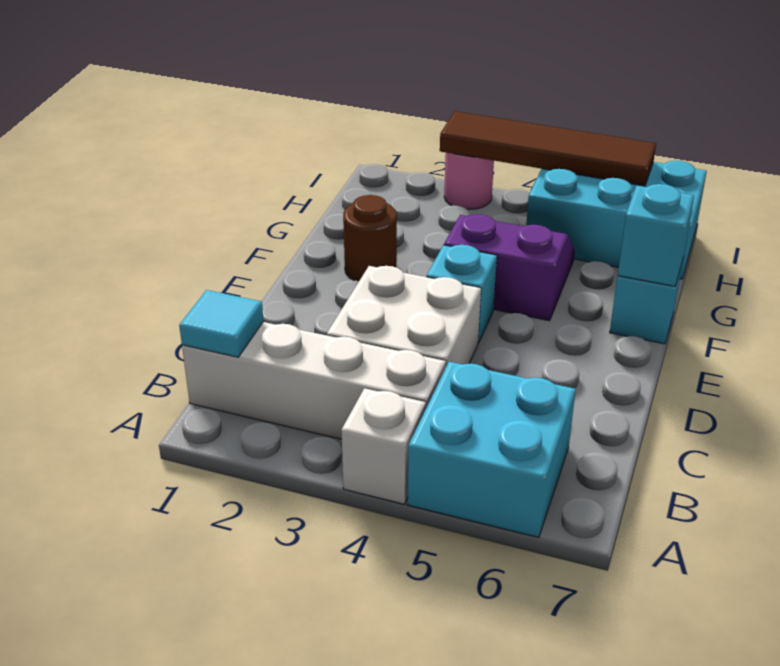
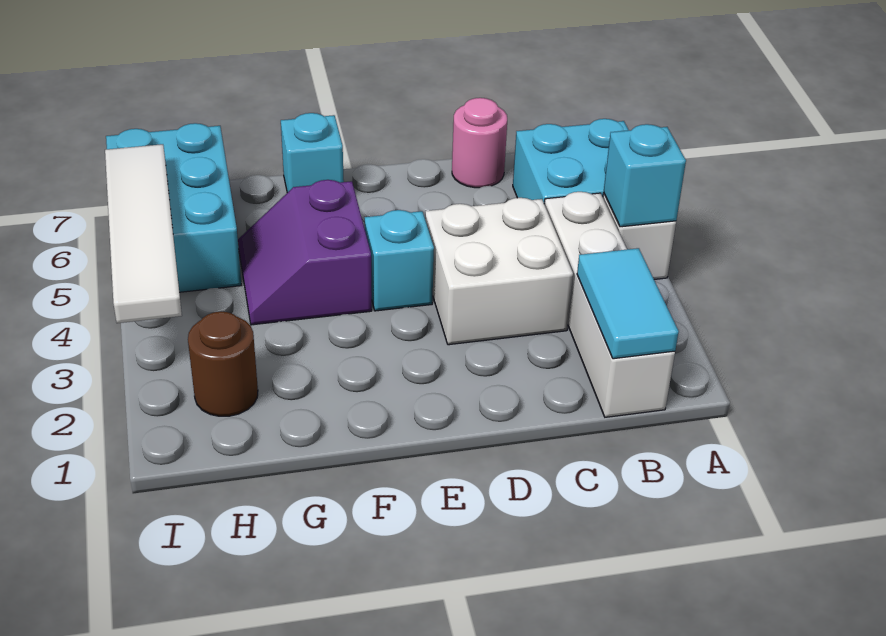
cyan 1x1 tile [179,290,263,357] -> cyan 1x2 tile [577,248,679,359]
brown 1x1 round brick [343,195,397,281] -> brown 1x1 round brick moved to [188,312,258,416]
cyan 1x1 brick [618,184,694,286] -> cyan 1x1 brick moved to [604,124,686,227]
pink 1x1 round brick [444,153,494,210] -> pink 1x1 round brick moved to [452,98,507,188]
brown 1x4 tile [440,111,656,186] -> white 1x4 tile [105,144,182,323]

